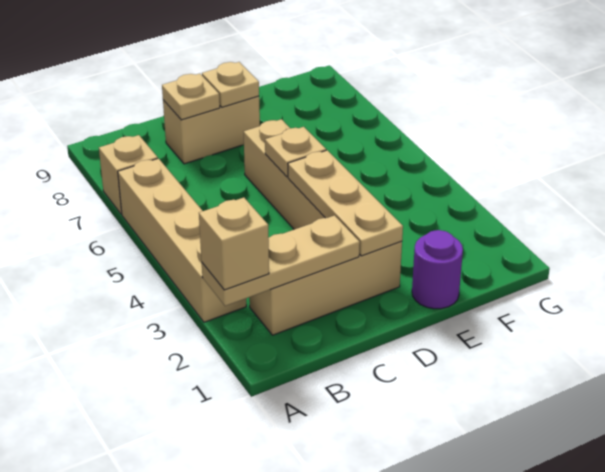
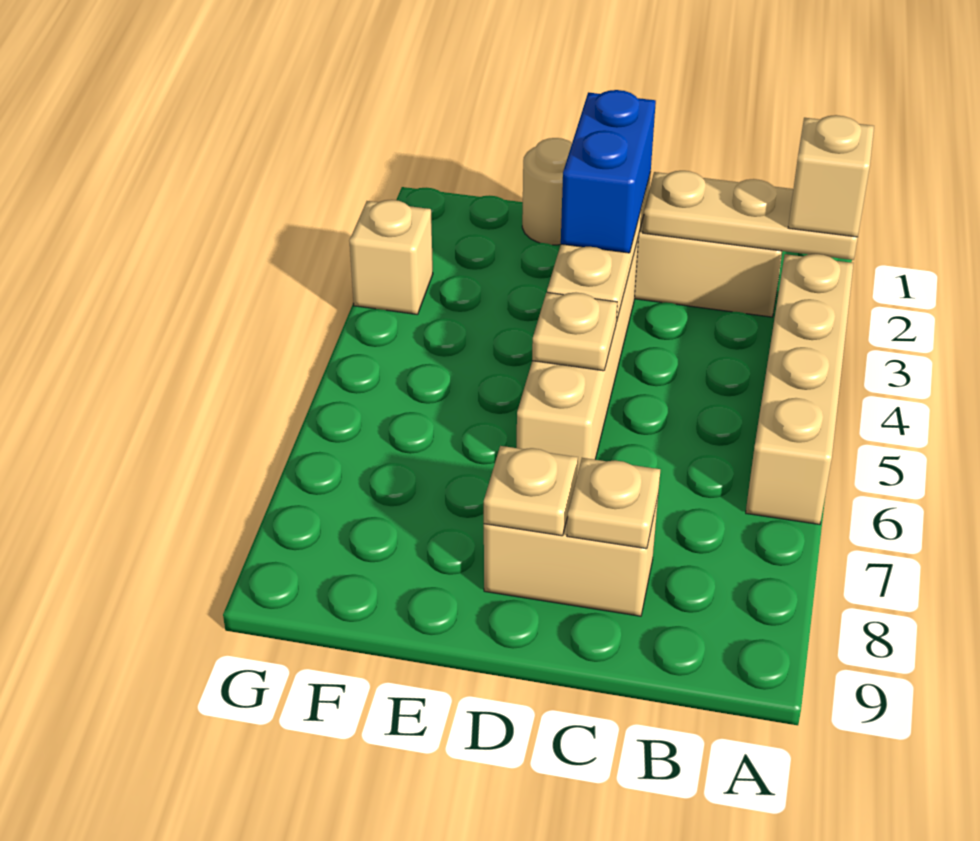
tan 1x1 brick [99,135,158,214] -> tan 1x1 brick moved to [349,200,433,315]
none -> blue 1x2 brick [561,90,656,253]
purple 1x1 round brick [412,230,463,309] -> tan 1x1 round brick [522,138,572,245]

